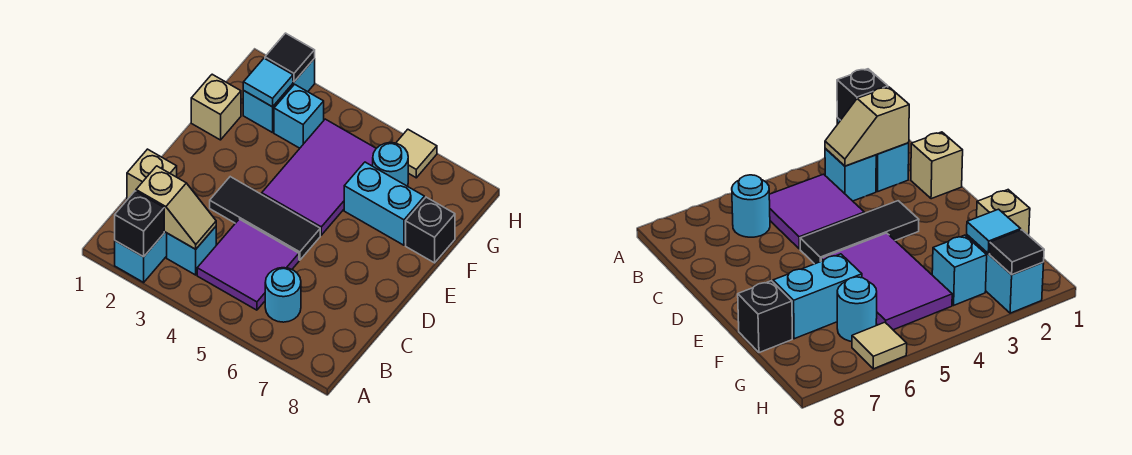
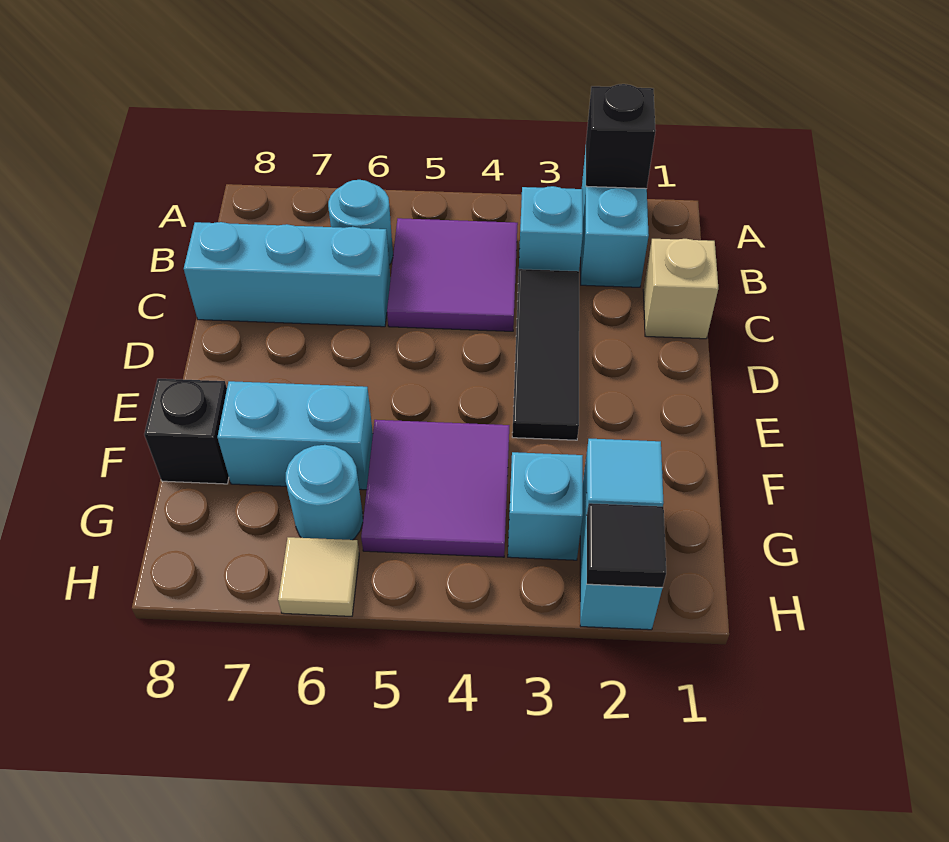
tan 1x2 slope [136,166,216,249] -> none
none -> cyan 1x3 brick [184,222,390,327]
black 1x3 tile [210,177,320,260] -> black 1x3 tile turned to [512,269,579,440]
purple 2x3 tile [262,119,376,235] -> purple 2x2 tile [361,420,509,557]
tan 1x1 brick [191,74,241,140] -> none

